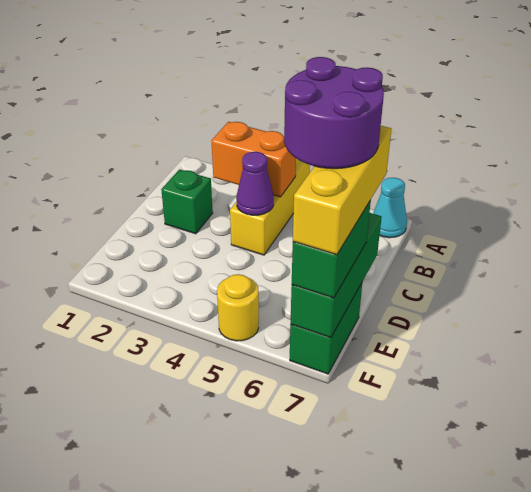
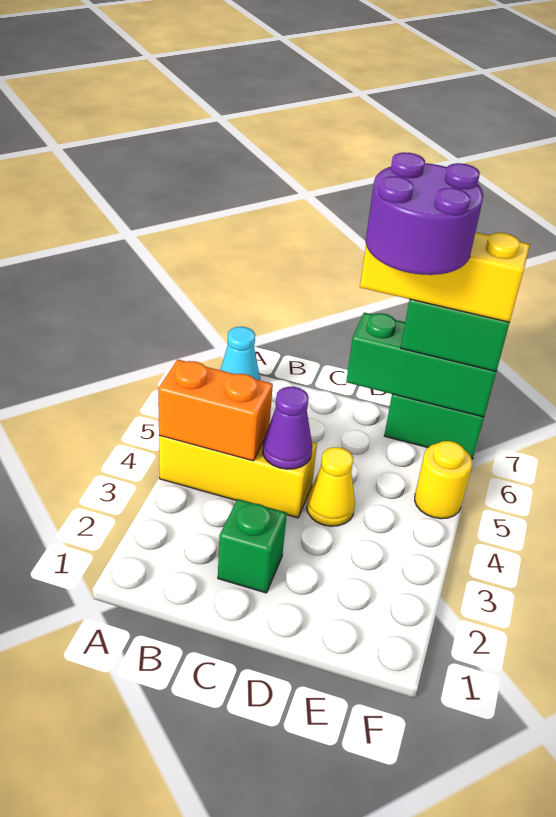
orange 1x2 brick [211,122,296,197] -> orange 1x2 brick turned to [158,360,273,461]
none -> yellow 1x1 cone [307,447,355,526]

